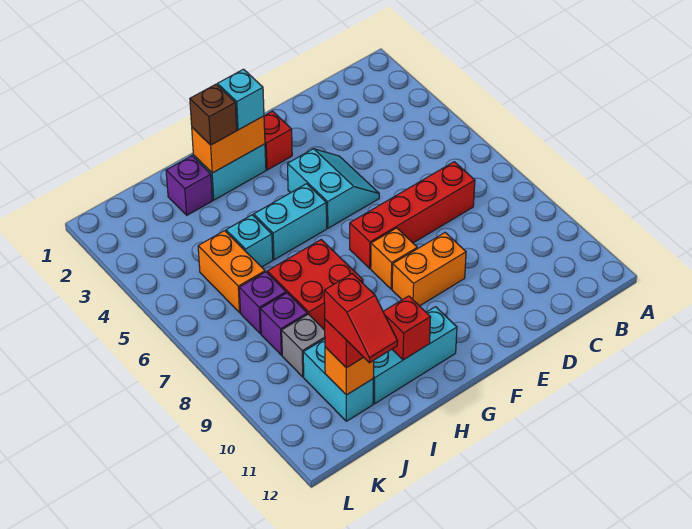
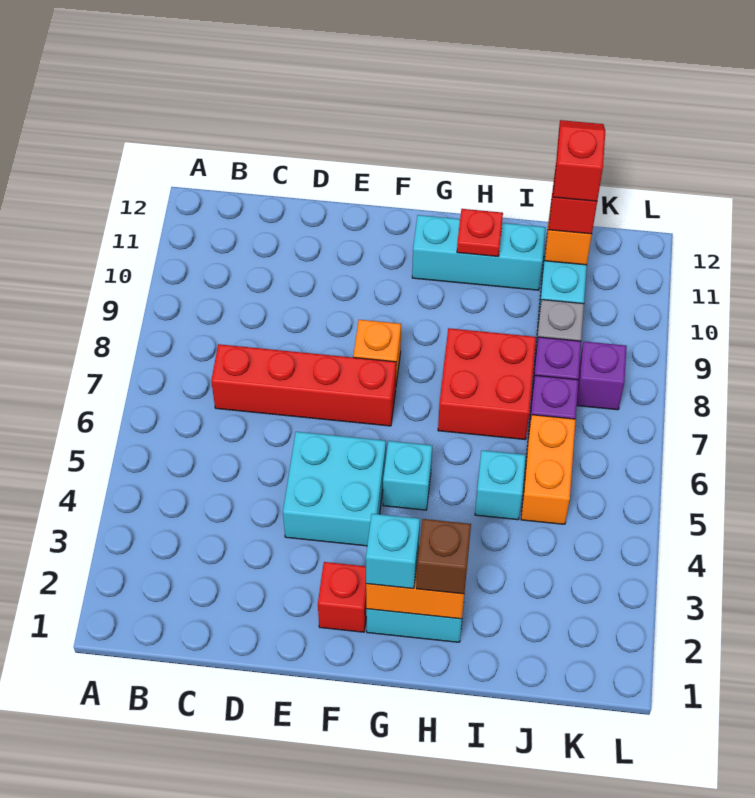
cyan 2x2 slope [288,149,379,228] -> cyan 2x2 brick [283,432,386,546]
orange 1x2 brick [392,233,466,306] -> none
cyan 1x2 brick [254,184,327,260] -> cyan 1x1 brick [383,441,432,510]
red 1x1 brick [383,296,431,360] -> red 1x1 plate [457,209,503,256]
purple 1x1 brick [166,156,212,215] -> purple 1x1 brick moved to [577,342,627,410]

